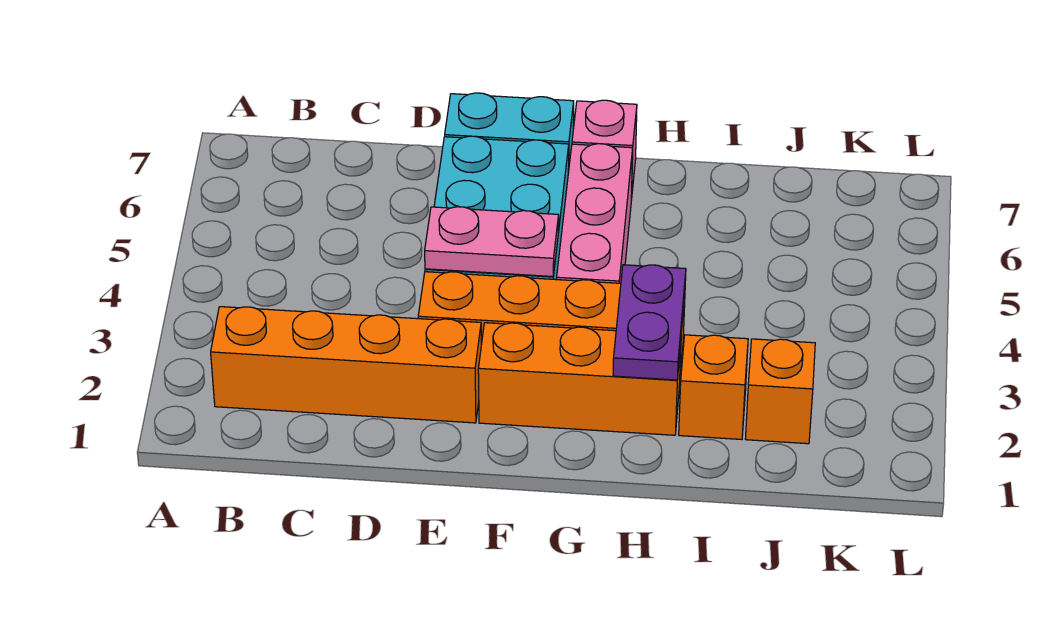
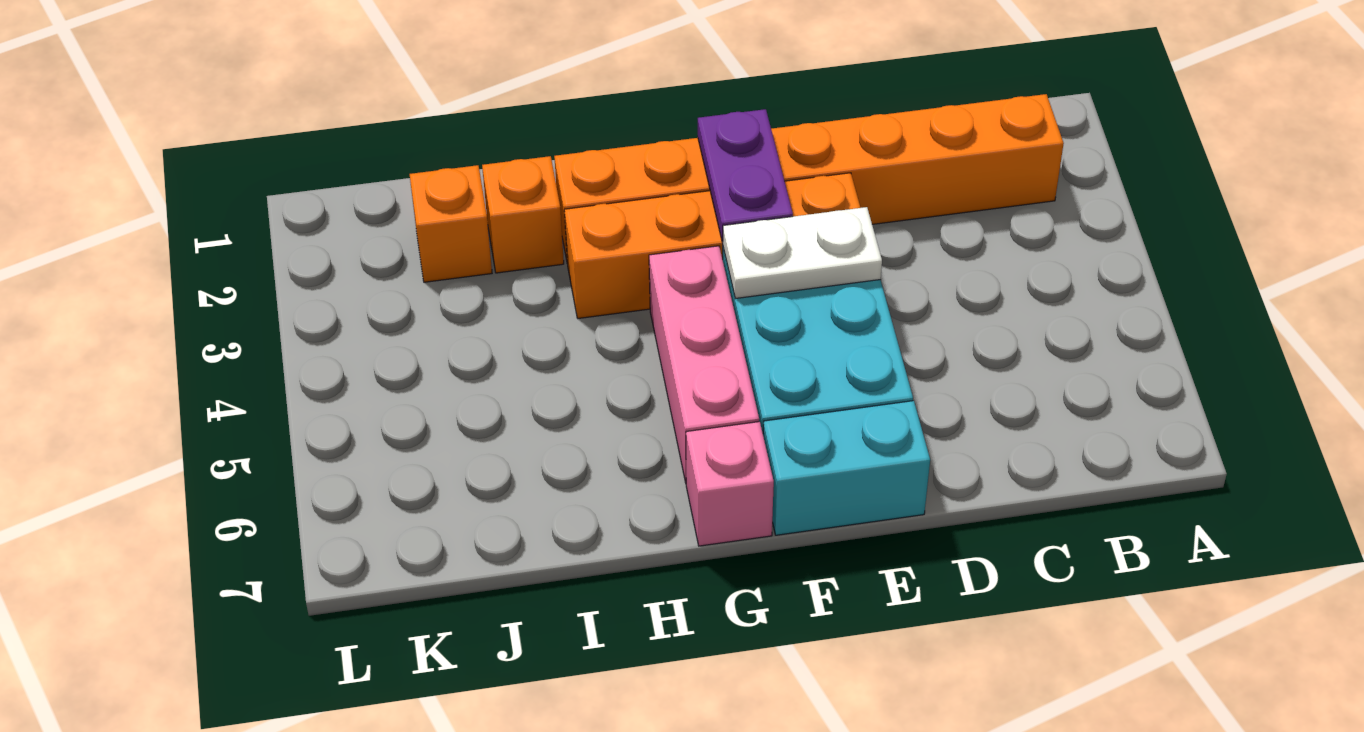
pink 1x2 plate [425,207,559,277] -> white 1x2 plate [723,207,882,299]
purple 1x2 plate [613,265,686,380] -> purple 1x2 plate moved to [698,109,793,242]

